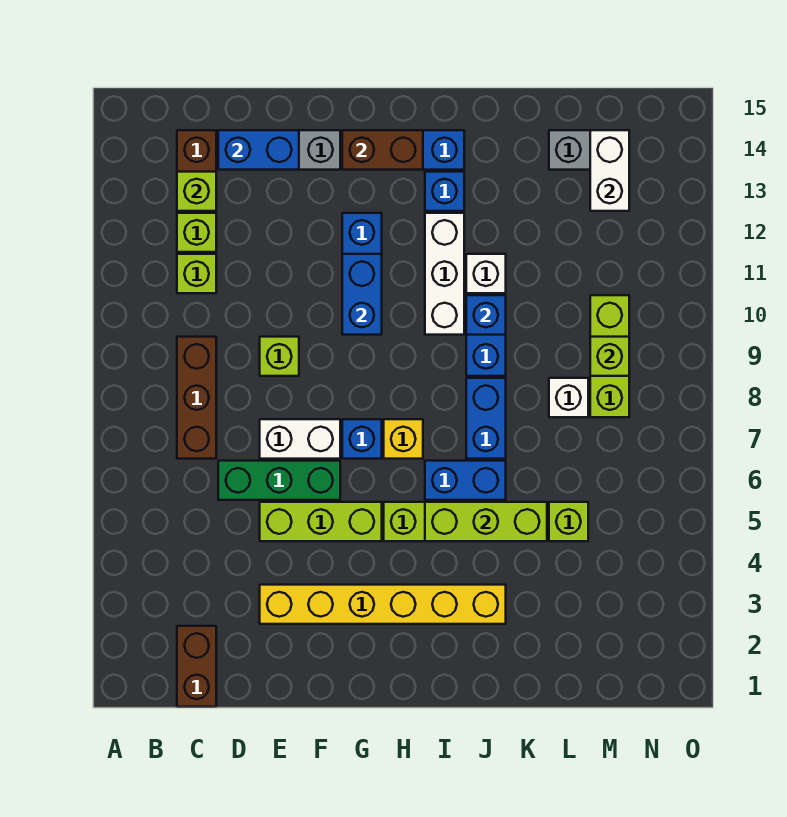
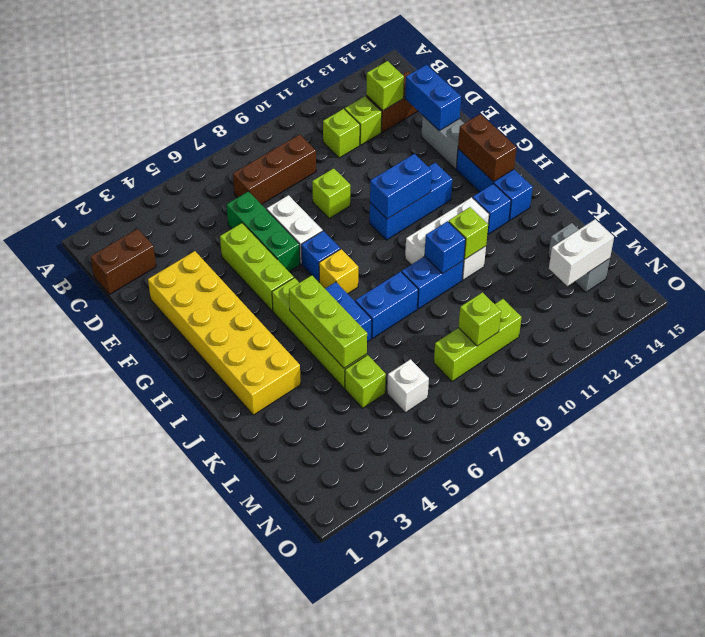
yellow 1x6 brick [260,585,506,624] -> yellow 2x6 brick [148,251,301,415]
none -> lime 1x1 brick [449,207,488,259]
white 1x1 brick [549,378,588,417] -> white 1x1 brick moved to [387,359,429,413]

